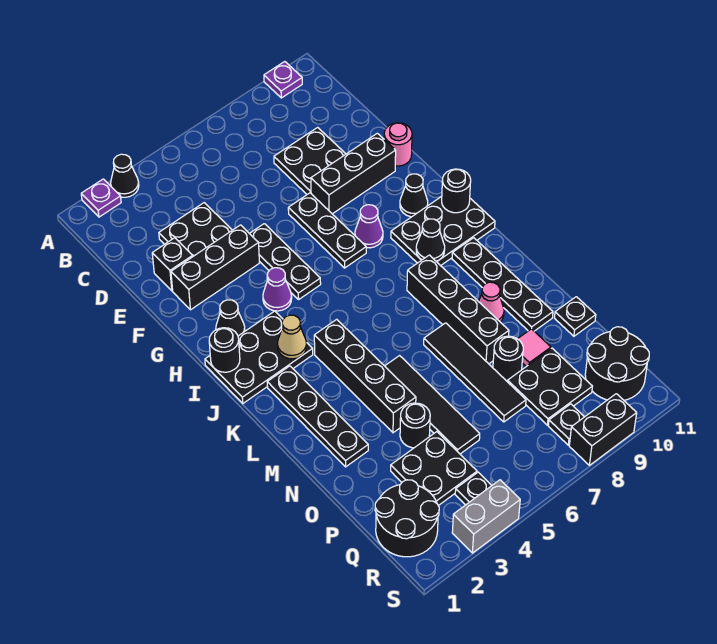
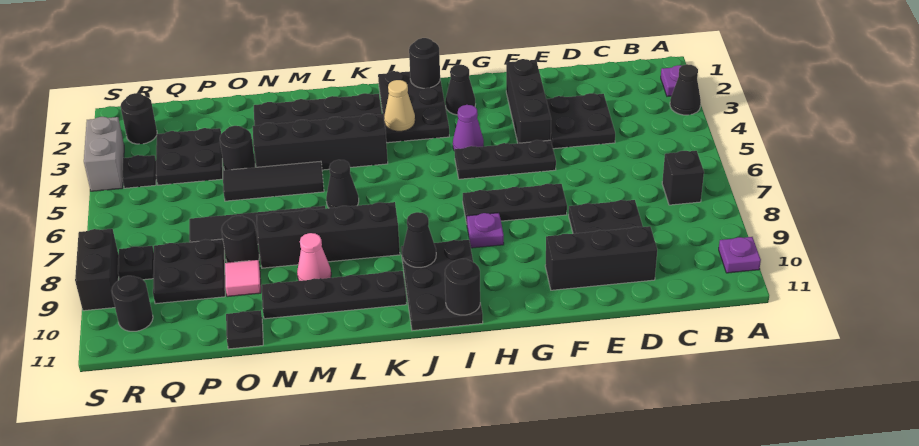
black 1x1 brick [152,238,193,291] -> black 1x1 brick moved to [662,151,704,205]
black 1x3 brick [311,133,396,214] -> black 1x3 brick turned to [545,226,657,290]
pink 1x1 round brick [384,123,412,166] -> none
purple 1x1 cone [355,205,383,248] -> purple 1x1 plate [467,213,504,248]
black 1x1 cone [400,174,428,217] -> black 1x1 cone moved to [326,160,359,208]
black 1x4 tile [385,356,480,454] -> black 1x3 tile [223,161,324,201]
black 2x2 round brick [375,480,439,557] -> black 1x1 round brick [121,93,157,144]
black 2x2 round brick [585,327,649,400] -> black 1x1 round brick [111,276,153,331]

